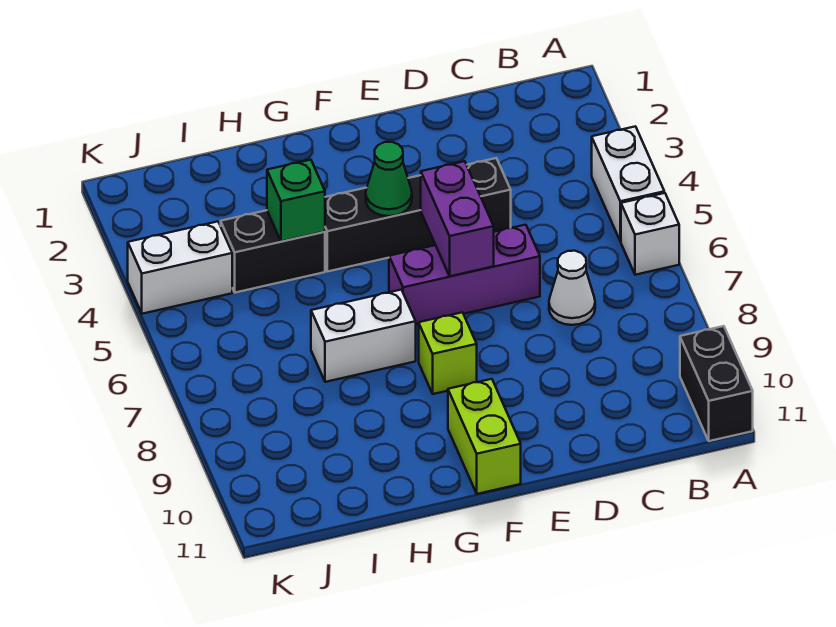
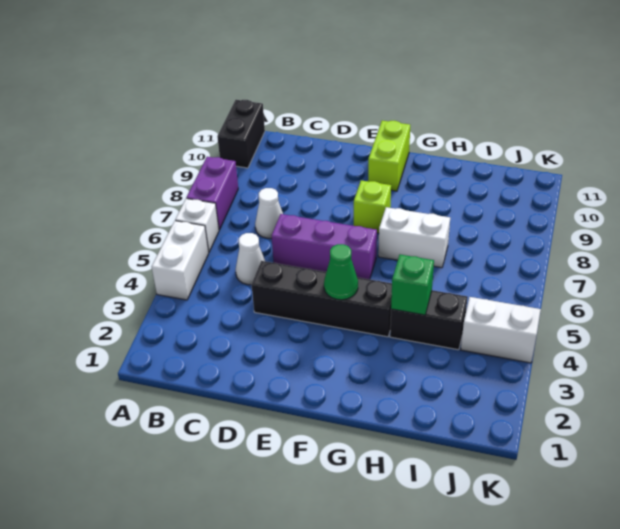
none -> white 1x1 cone [236,233,265,285]
purple 1x2 brick [421,161,494,276] -> purple 1x2 brick moved to [186,157,238,230]

